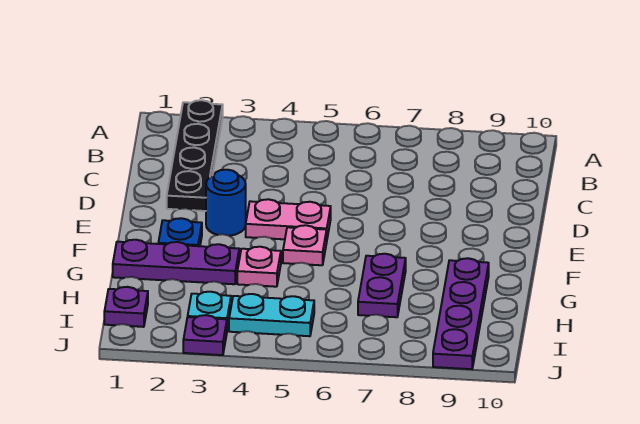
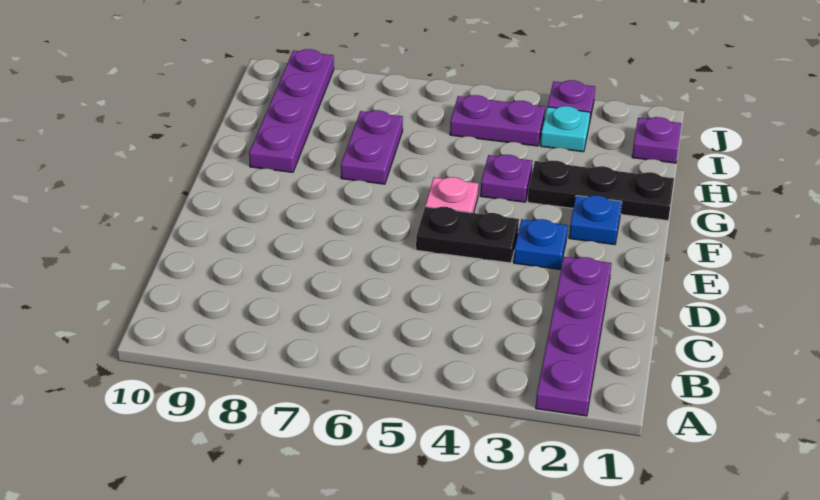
black 1x4 plate [167,100,223,211] -> purple 1x4 plate [536,257,611,416]
blue 1x1 round brick [206,170,246,236] -> blue 1x1 plate [514,219,568,269]
pink 1x2 plate [246,199,331,239] -> black 1x2 plate [416,207,519,263]
purple 1x3 plate [113,240,239,284] -> black 1x3 plate [528,161,674,220]
pink 1x1 plate [237,247,281,287] -> purple 1x1 plate [480,155,532,202]
cyan 1x2 plate [229,294,314,336] -> purple 1x2 plate [450,95,545,146]

